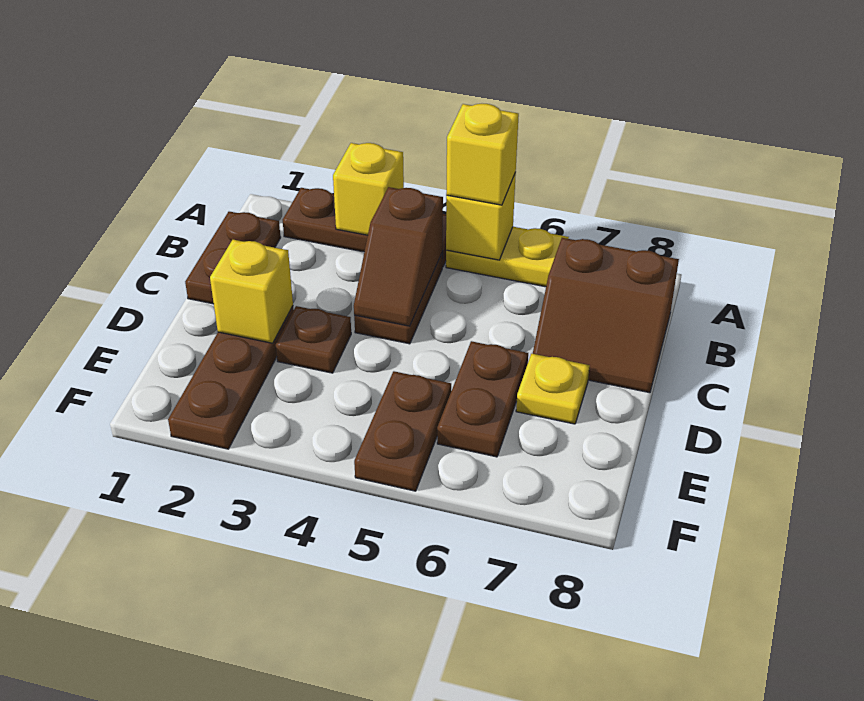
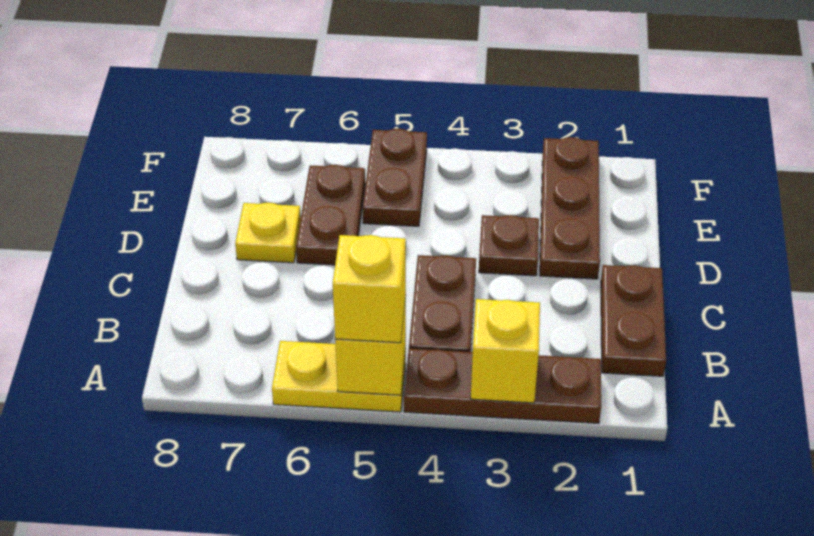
brown 1x2 slope [354,187,443,326] -> none
brown 2x2 slope [533,238,679,393] -> none
yellow 1x1 brick [210,240,293,343] -> none

